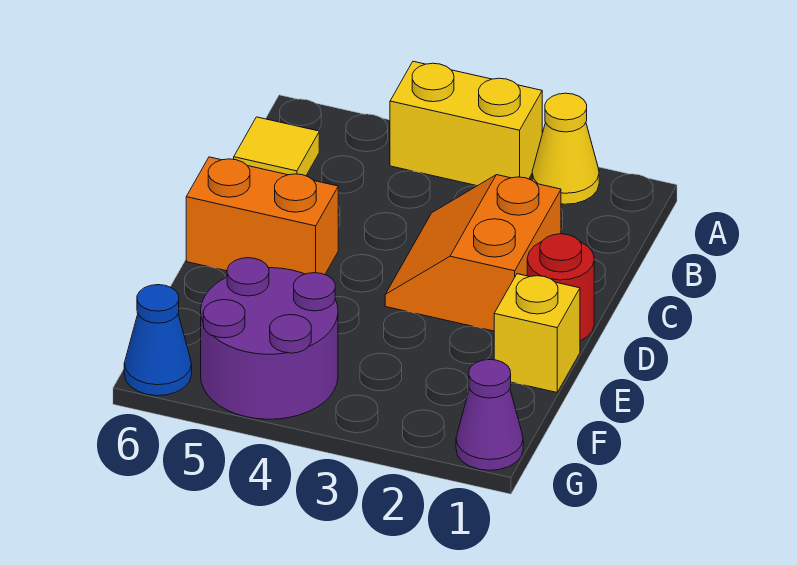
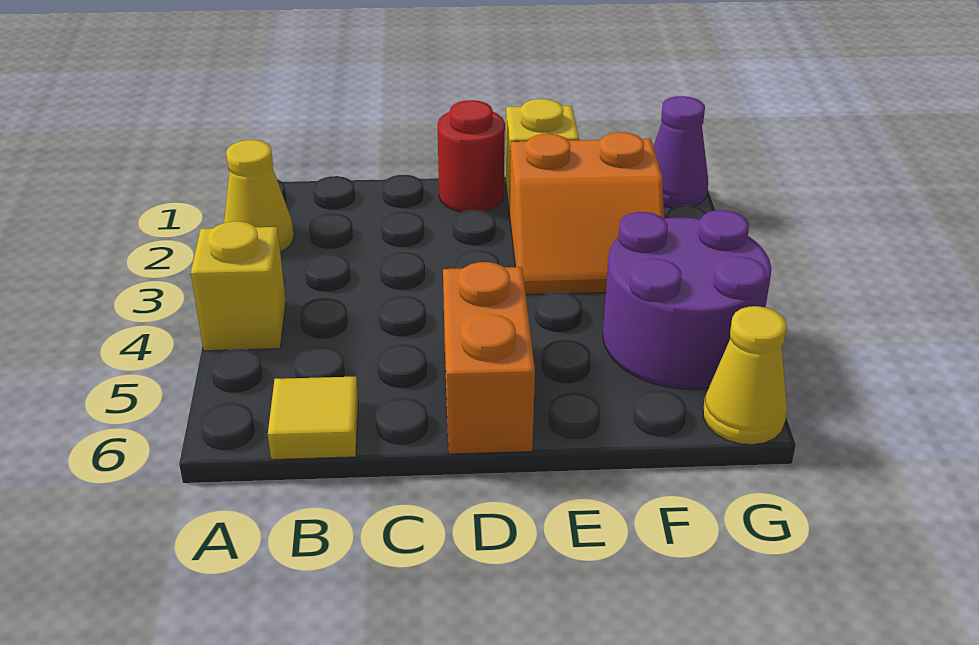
yellow 1x2 brick [390,61,542,186] -> yellow 1x1 brick [191,221,286,351]
orange 2x2 slope [385,175,561,331] -> orange 2x2 slope moved to [509,132,664,295]
blue 1x1 cone [124,285,192,396] -> yellow 1x1 cone [703,306,787,445]

